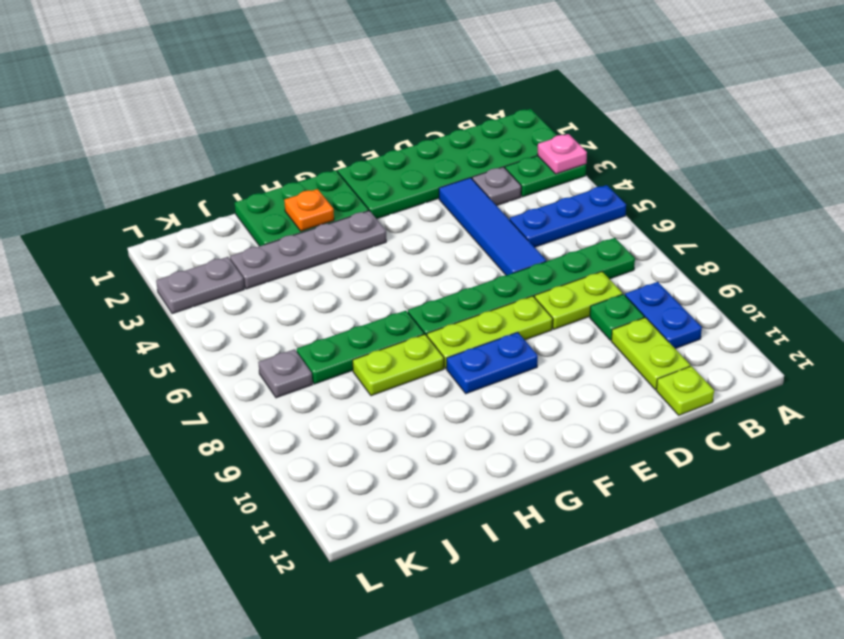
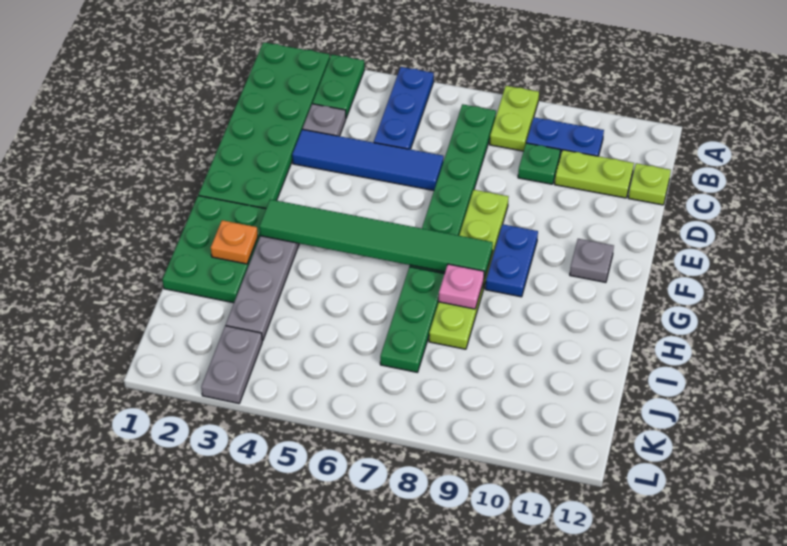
pink 1x1 plate [537,134,587,174] -> pink 1x1 plate moved to [439,264,484,309]
lime 1x2 plate [535,272,622,329] -> lime 1x2 plate moved to [490,86,539,151]
none -> green 1x6 tile [259,199,493,278]
grey 1x1 plate [258,349,313,398] -> grey 1x1 plate moved to [570,239,614,282]

